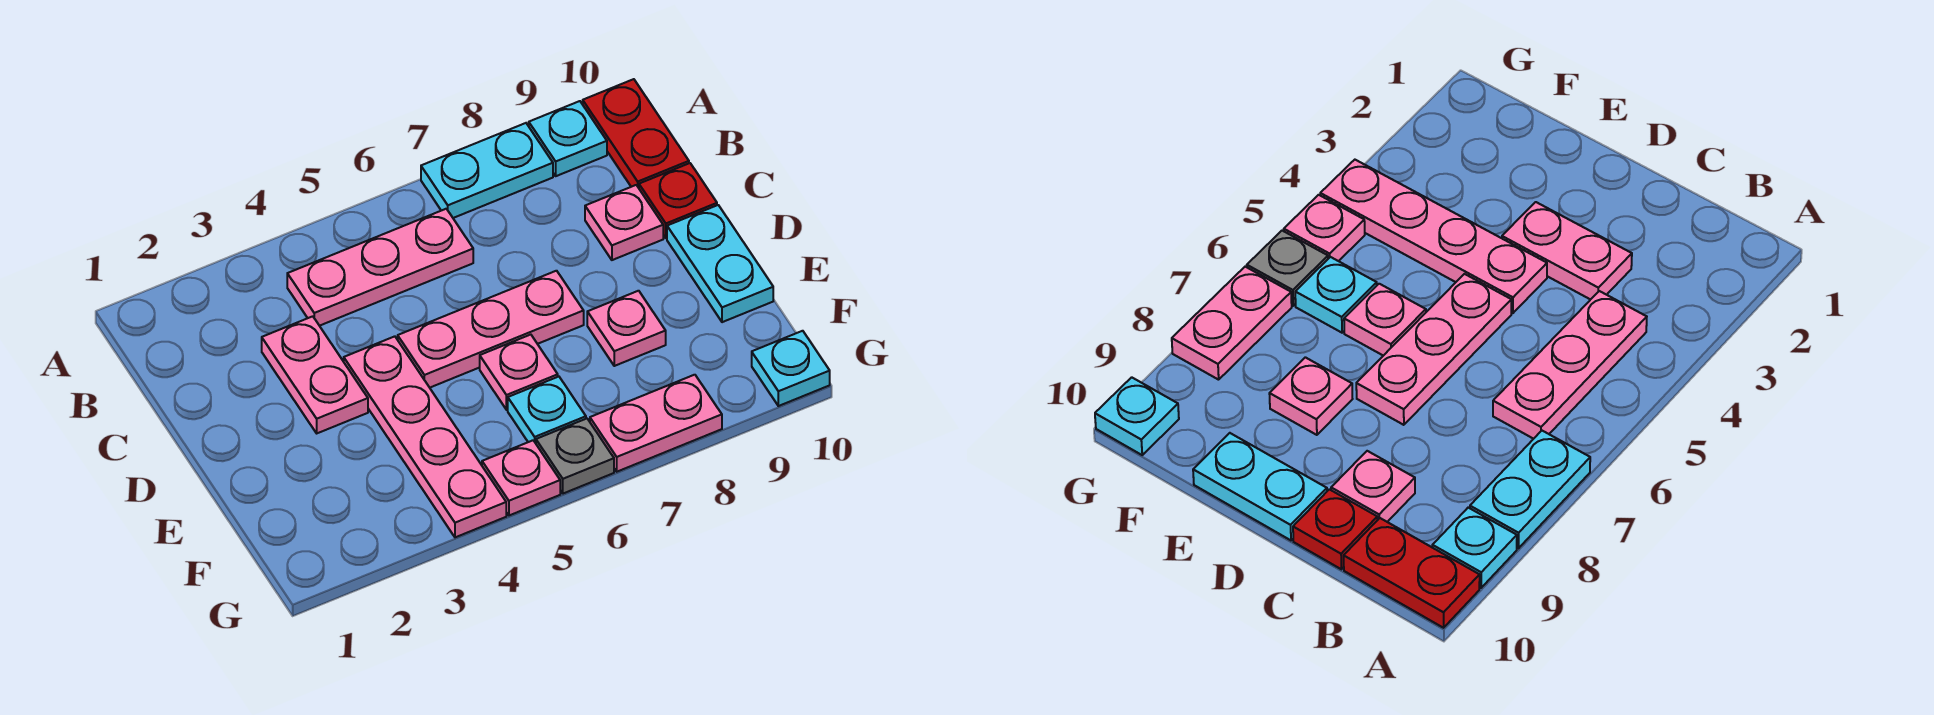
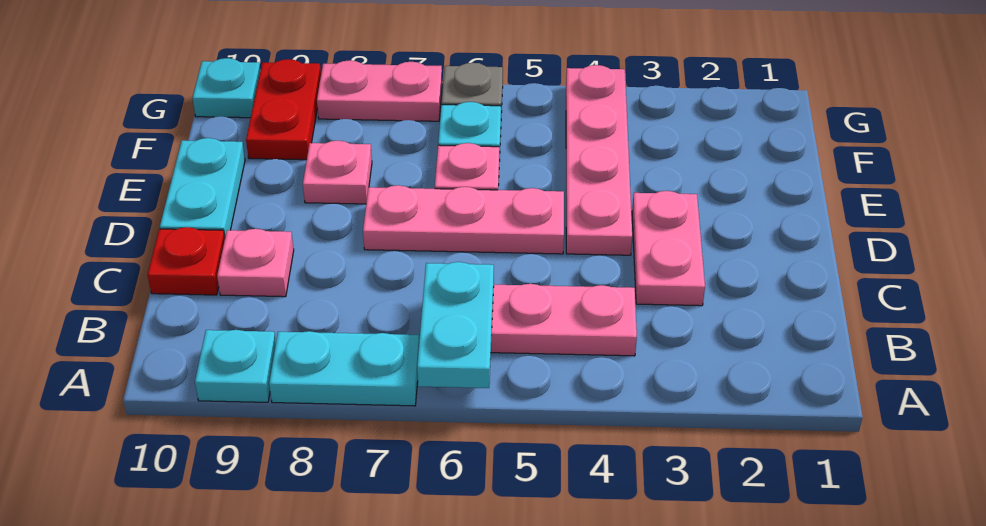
none -> cyan 1x2 plate [417,262,494,388]
red 1x2 plate [583,79,689,188] -> red 1x2 plate moved to [246,59,321,160]
pink 1x1 plate [482,440,560,515] -> none

